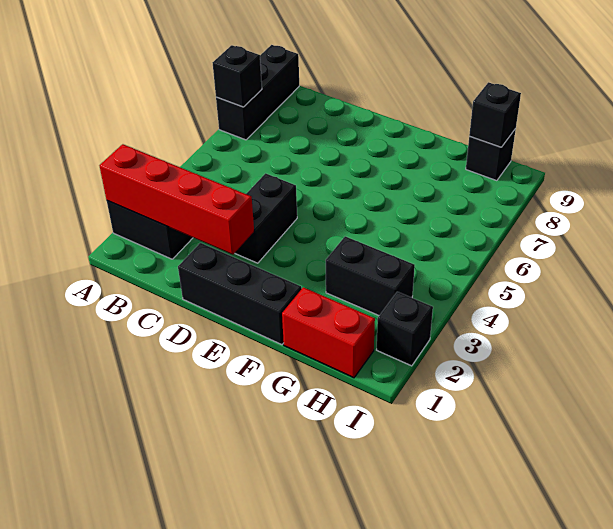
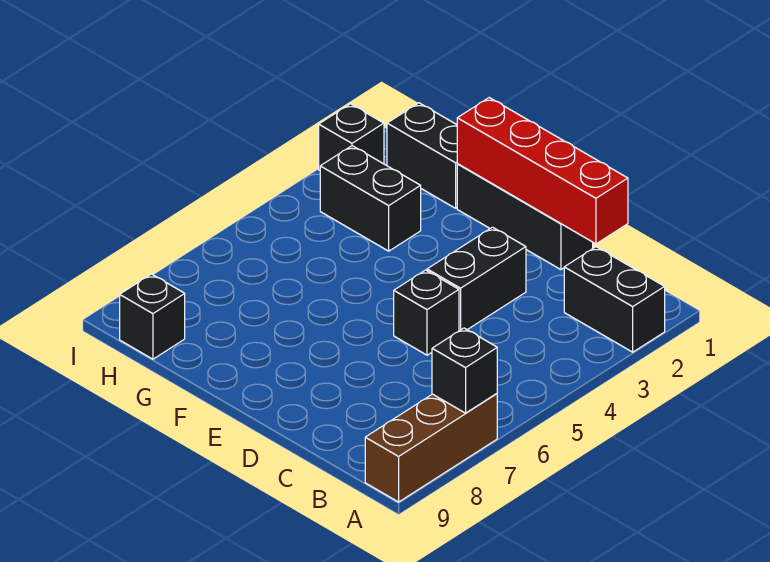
red 1x4 brick [100,144,254,255] -> red 1x4 brick moved to [457,98,628,244]
black 1x3 brick [216,45,299,140] -> brown 1x3 brick [365,394,497,502]
red 1x2 brick [282,287,375,378] -> black 1x2 brick [387,103,457,208]
black 1x1 brick [469,82,521,147] -> black 1x1 brick moved to [394,270,459,355]

